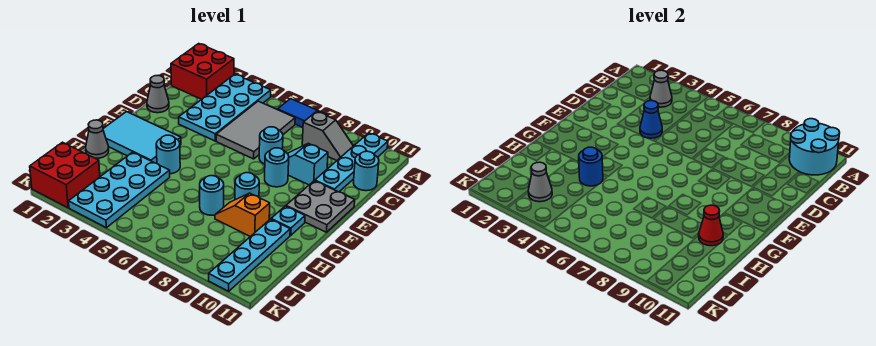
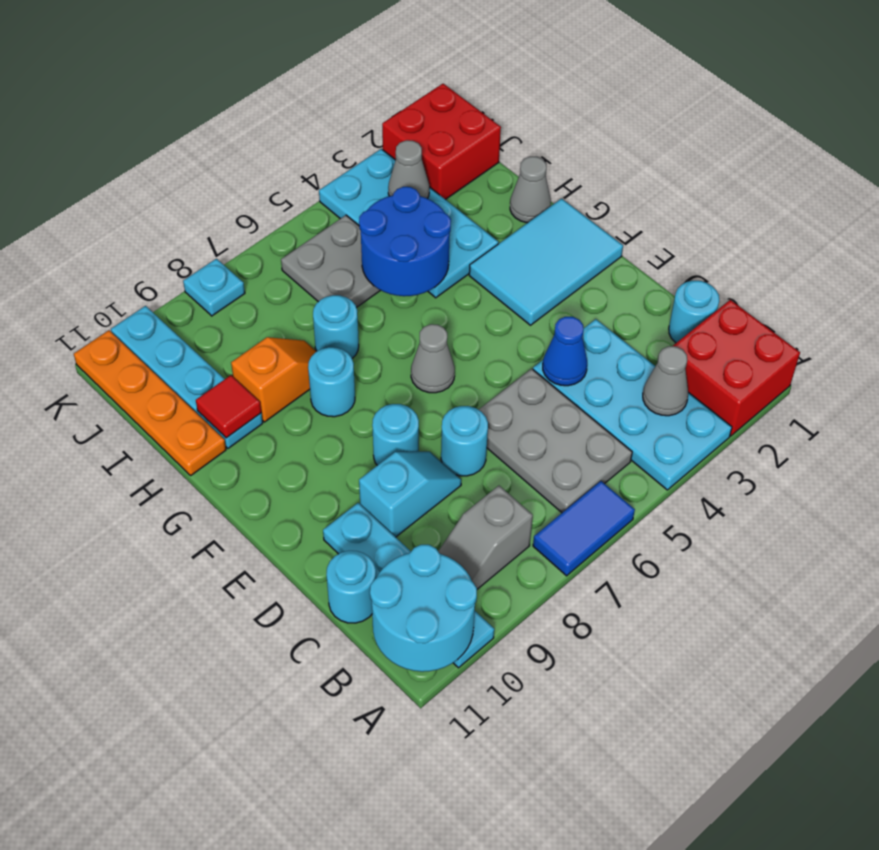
grey 2x3 tile [216,101,295,159] -> grey 2x3 plate [479,369,632,513]
grey 1x1 cone [147,75,169,113] -> grey 1x1 cone moved to [411,324,455,393]
grey 2x2 plate [286,181,355,232] -> grey 2x2 plate moved to [281,215,380,308]
cyan 1x1 round brick [156,135,180,174] -> cyan 1x1 round brick moved to [669,281,719,343]
cyan 1x1 plate [271,206,305,235] -> cyan 1x1 plate moved to [183,259,245,316]
blue 1x1 round brick [579,147,603,186] -> blue 2x2 round brick [359,187,451,296]
red 1x1 cone [699,205,723,246] -> red 1x1 tile [196,375,261,438]
none -> orange 1x4 plate [74,330,226,475]

